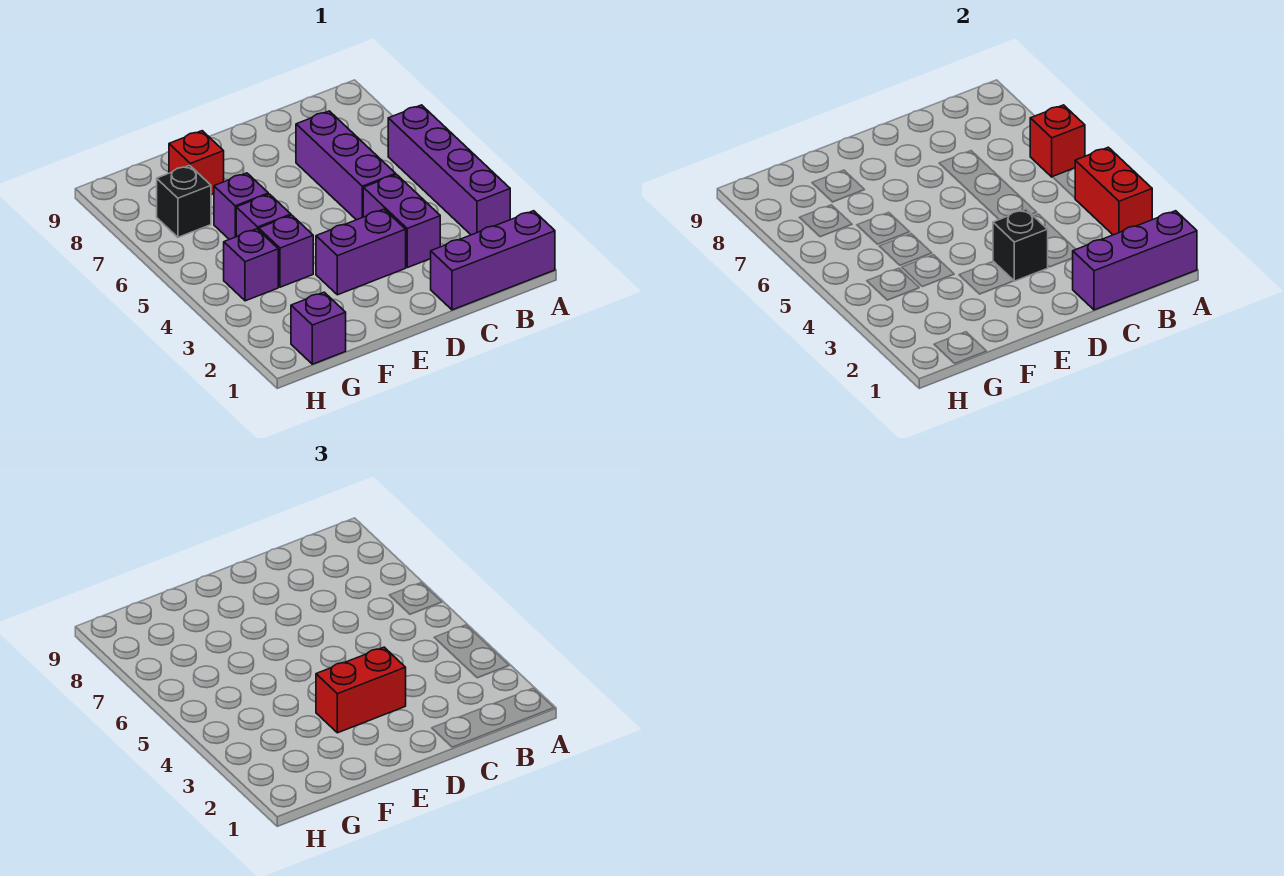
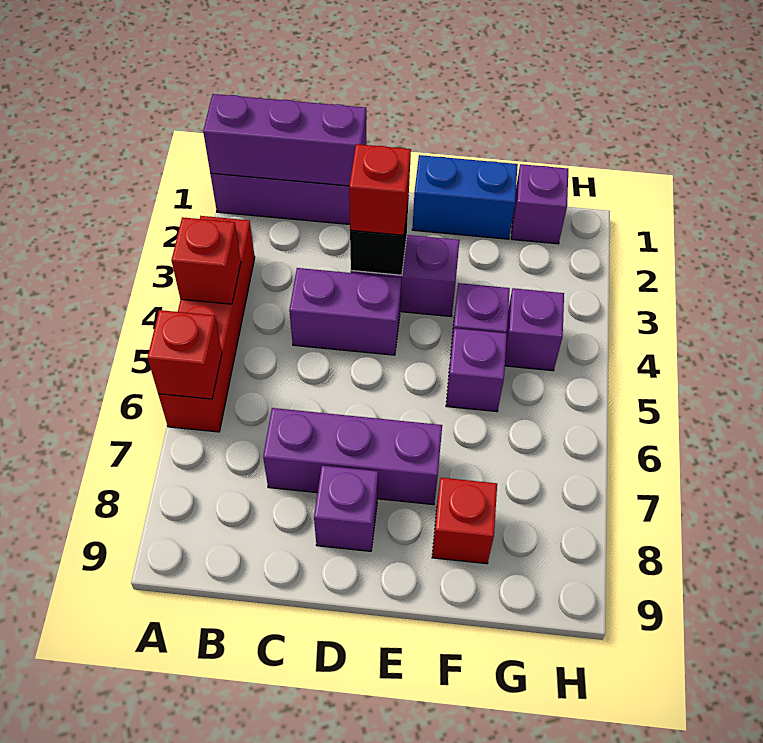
purple 1x4 brick [388,105,510,235] -> red 1x4 brick [158,216,255,432]
red 1x2 brick [1075,147,1152,235] -> red 1x1 brick [171,217,241,304]
purple 1x2 brick [363,175,440,268] -> purple 1x2 brick turned to [289,268,402,355]
purple 1x3 brick [296,111,396,220] -> purple 1x3 brick turned to [263,408,442,505]
red 1x2 brick [316,647,406,733] -> red 1x1 brick [349,144,411,235]
none -> blue 1x2 brick [412,155,518,239]
purple 1x1 brick [214,173,268,239] -> purple 1x1 brick moved to [314,466,378,551]
black 1x1 brick [157,165,211,237] -> none

